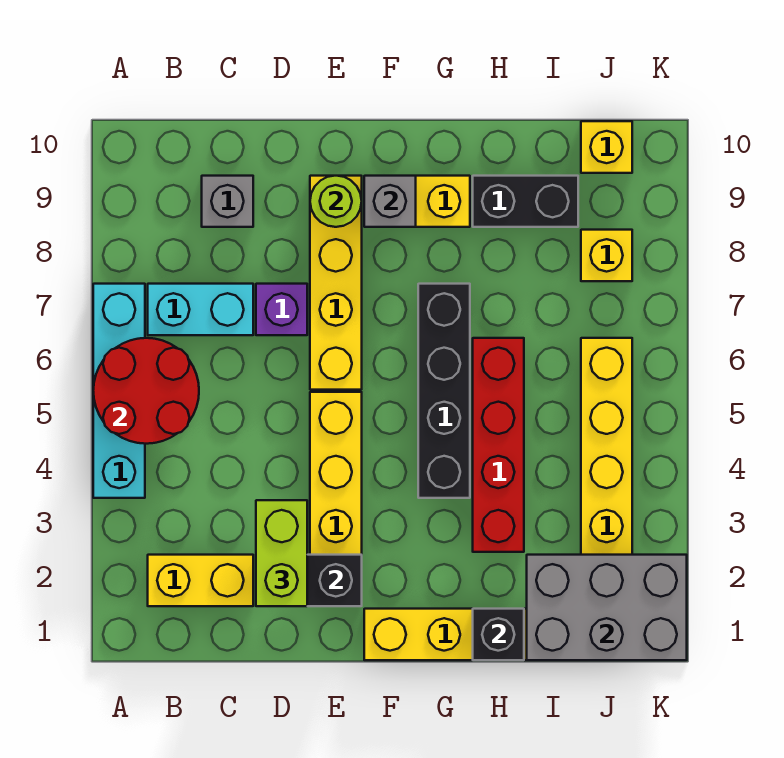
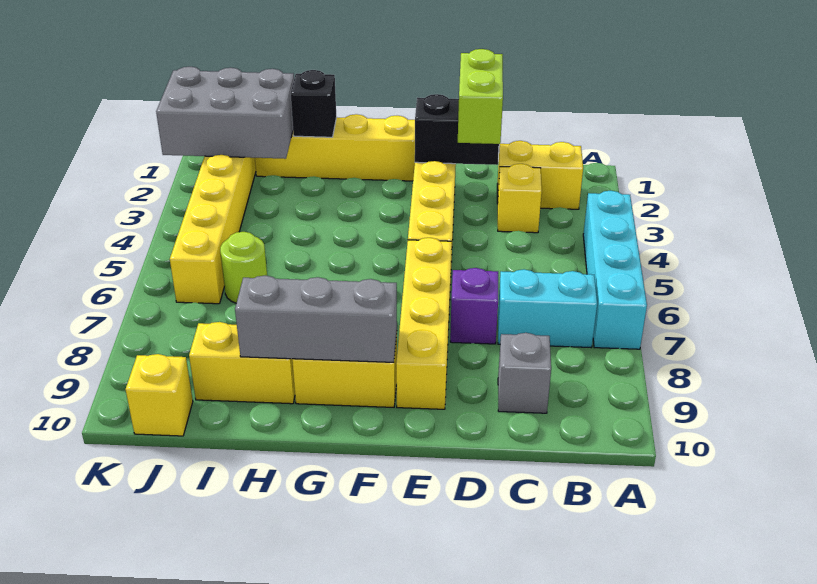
red 2x2 round brick [93,338,199,444] -> none
lime 1x1 round brick [310,176,362,227] -> lime 1x1 round brick moved to [220,232,267,303]
grey 1x1 brick [364,176,416,227] -> grey 1x3 brick [235,276,397,362]
black 1x4 brick [418,284,470,498] -> none
red 1x4 brick [473,338,524,552] -> none
black 1x2 brick [473,176,578,227] -> yellow 1x2 brick [189,322,295,404]
yellow 1x1 brick [581,230,632,281] -> yellow 1x1 brick moved to [498,164,542,233]

